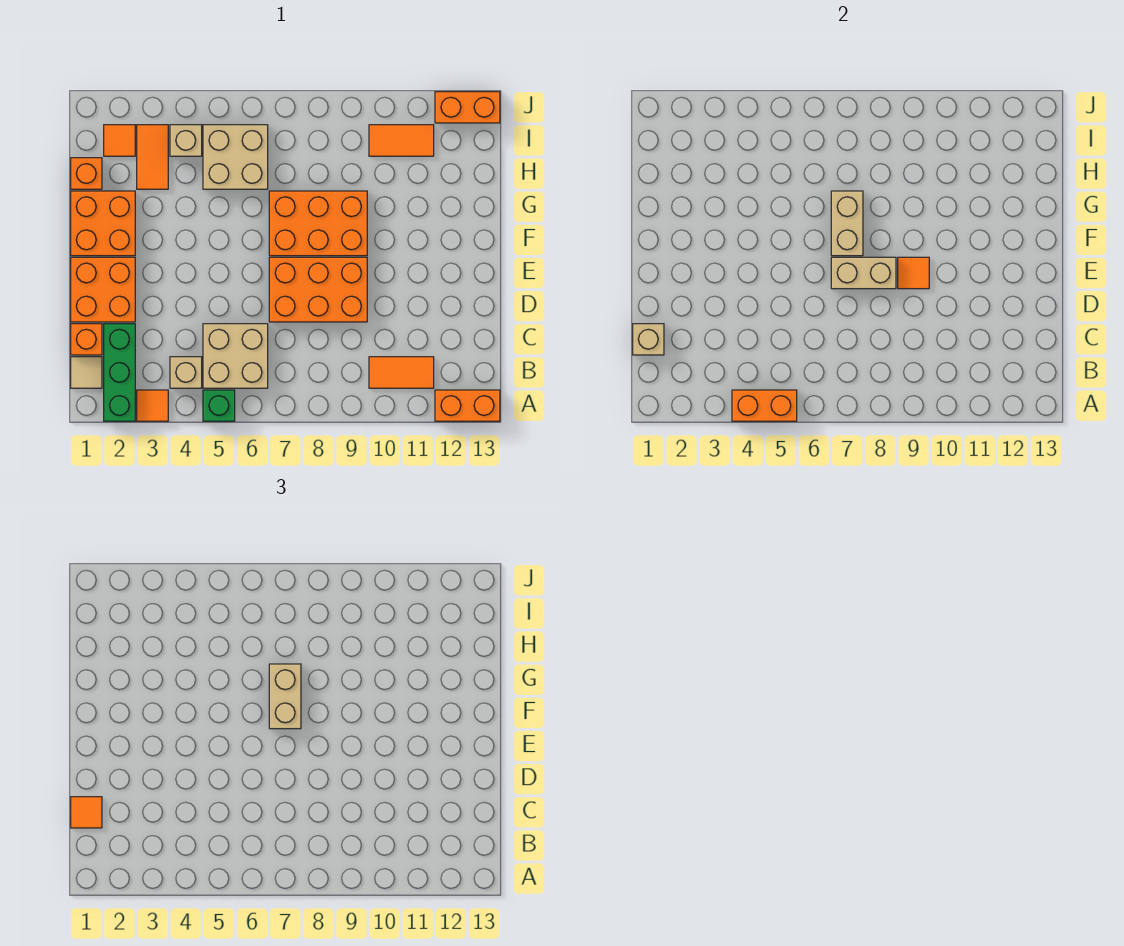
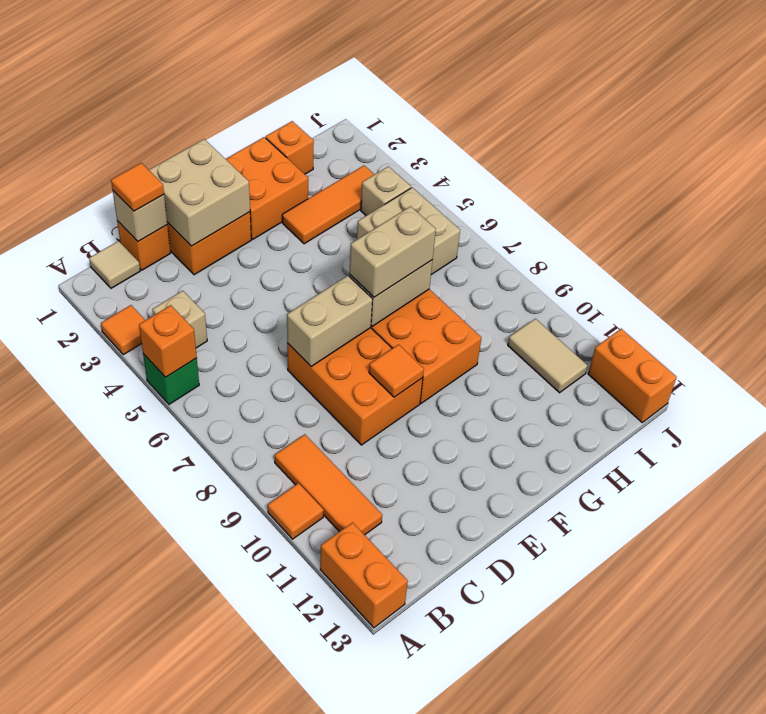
green 1x3 brick [104,324,135,421] -> none
orange 1x2 brick [732,390,797,421] -> orange 1x1 brick [139,305,197,377]
tan 2x2 brick [203,324,268,388] -> tan 2x2 brick moved to [149,139,250,246]
orange 1x2 tile [369,357,434,388] -> orange 1x3 tile [275,434,382,535]
tan 1x2 brick [831,257,896,289] -> tan 1x2 brick turned to [287,276,373,366]
orange 1x2 tile [137,125,168,189] -> orange 1x3 tile [282,166,374,244]
orange 1x1 tile [104,125,135,156] -> orange 1x1 tile moved to [268,483,324,539]
orange 1x2 tile [369,125,434,156] -> tan 1x2 tile [508,319,588,393]

